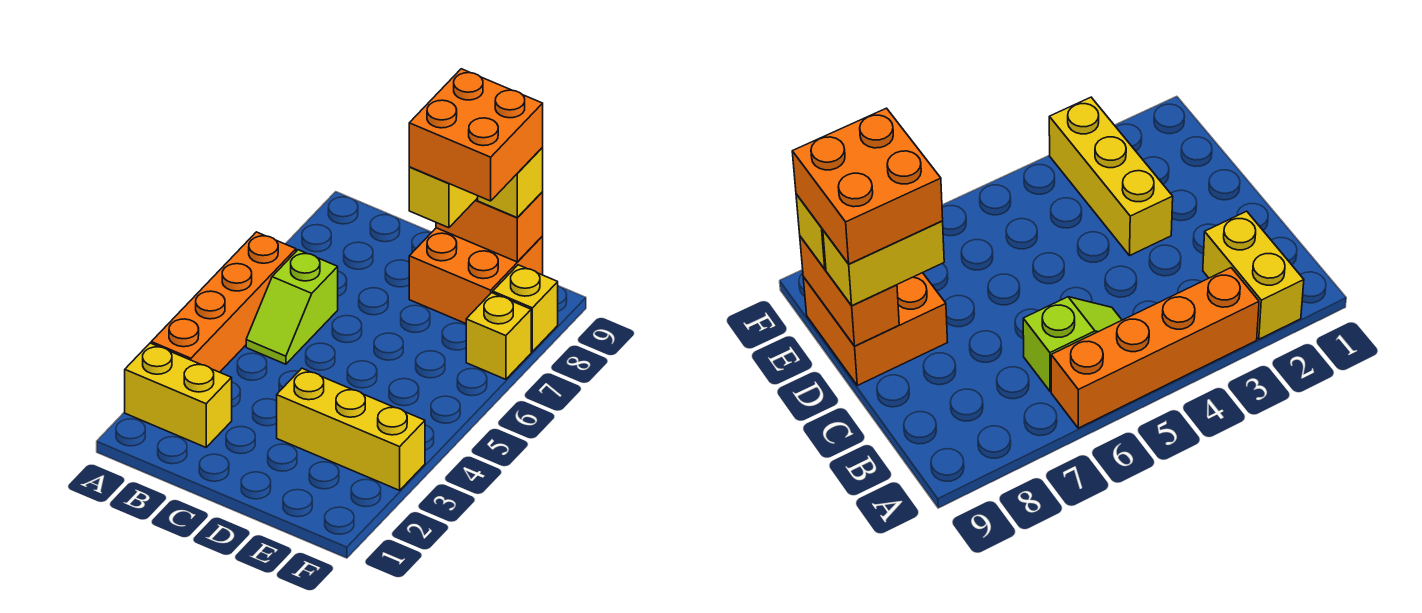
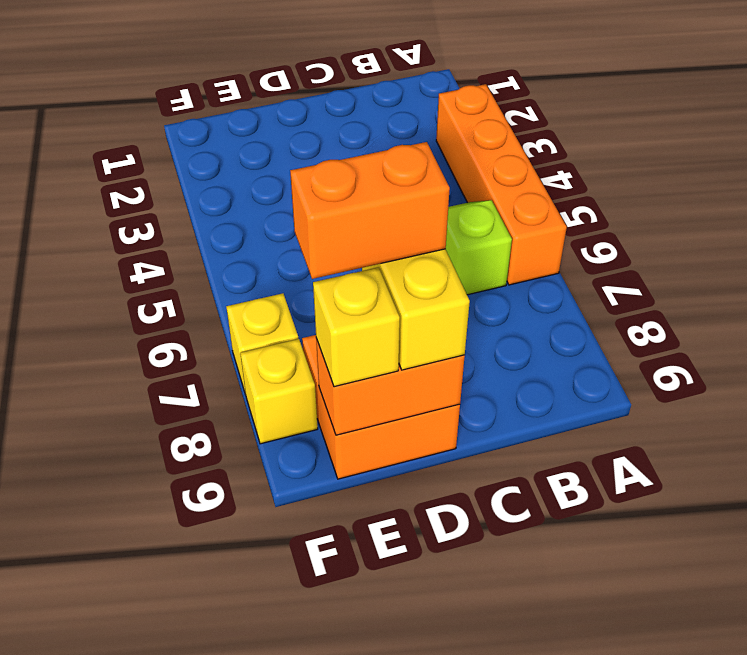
yellow 1x2 brick [125,343,232,447] -> none
yellow 1x3 brick [277,368,425,490] -> none
orange 2x2 brick [409,69,543,201] -> orange 1x2 brick [290,142,450,279]

